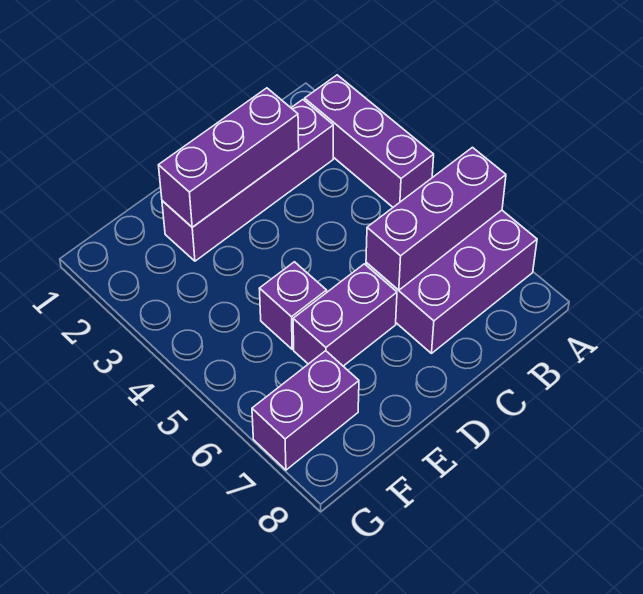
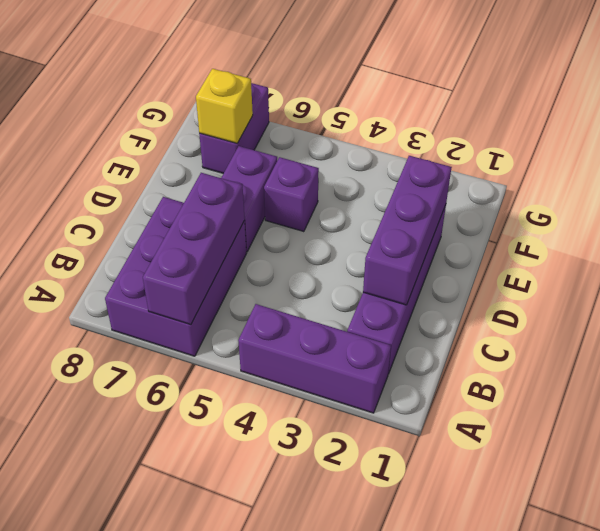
none -> yellow 1x1 brick [196,69,253,143]

